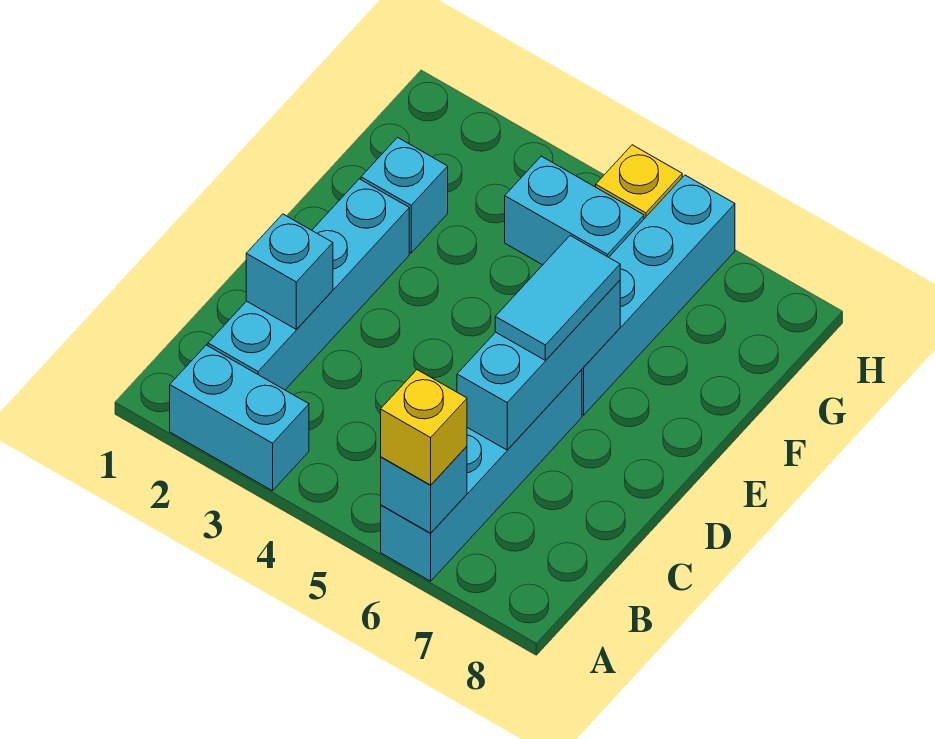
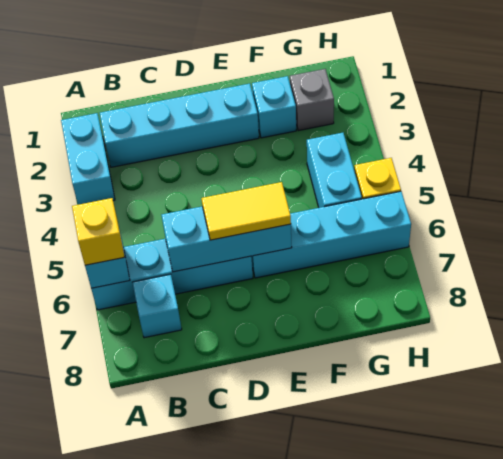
cyan 1x1 brick [246,214,333,330] -> cyan 1x1 brick moved to [132,274,182,338]
cyan 1x2 tile [495,236,620,361] -> yellow 1x2 tile [201,182,291,240]
none -> grey 1x1 brick [290,69,334,131]

